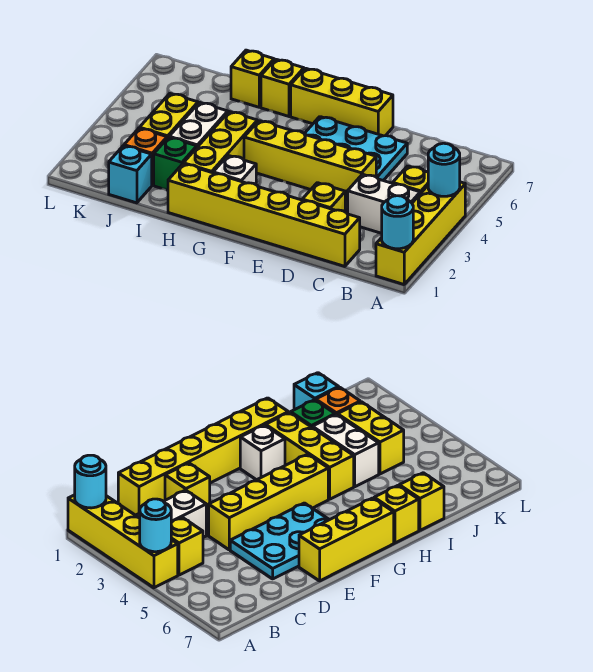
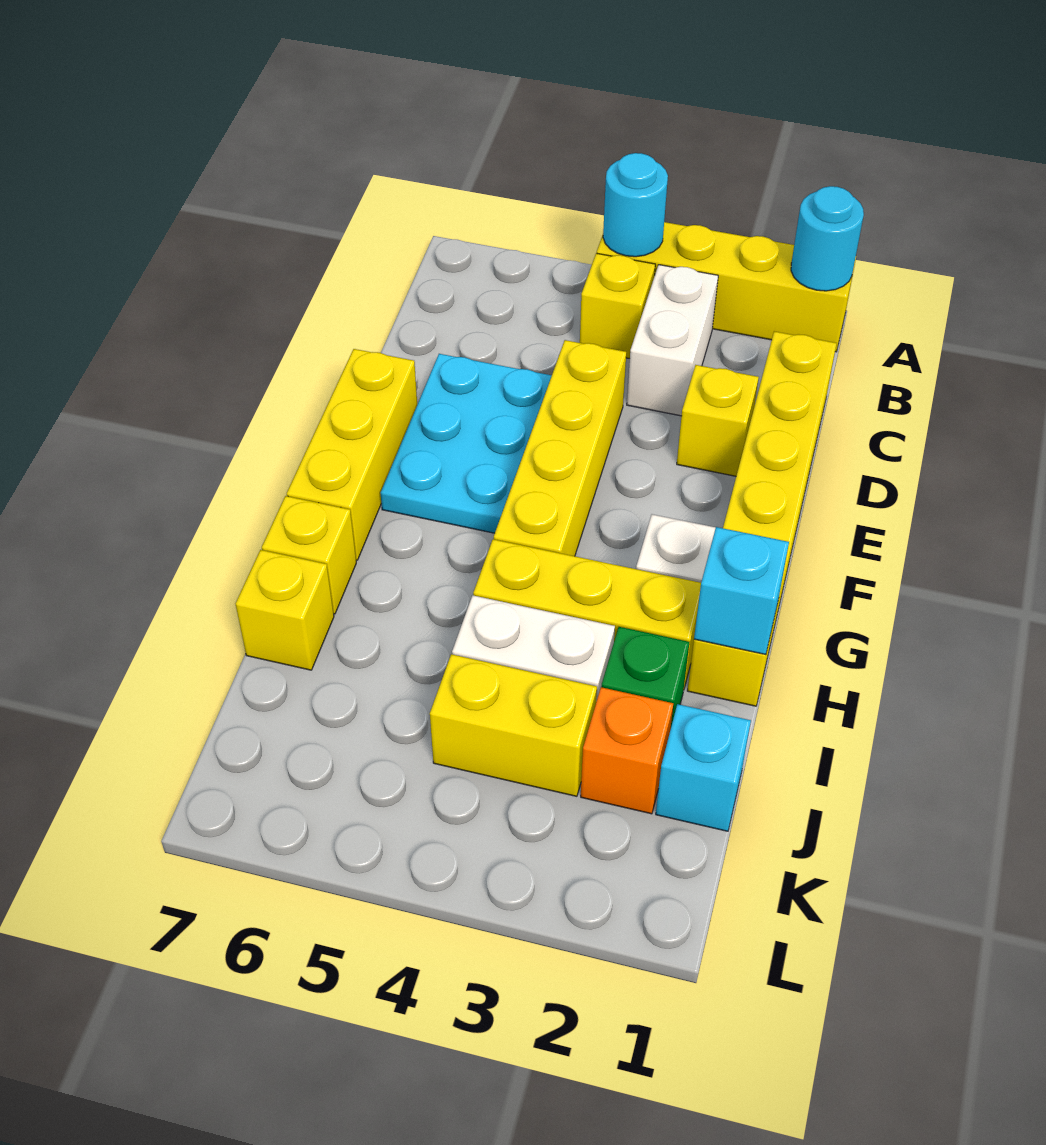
none -> cyan 1x1 brick [694,527,789,655]

